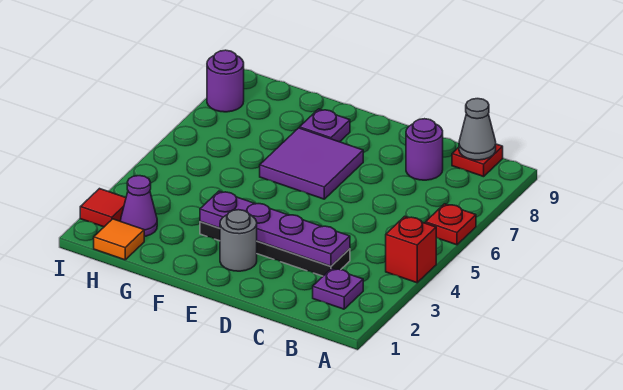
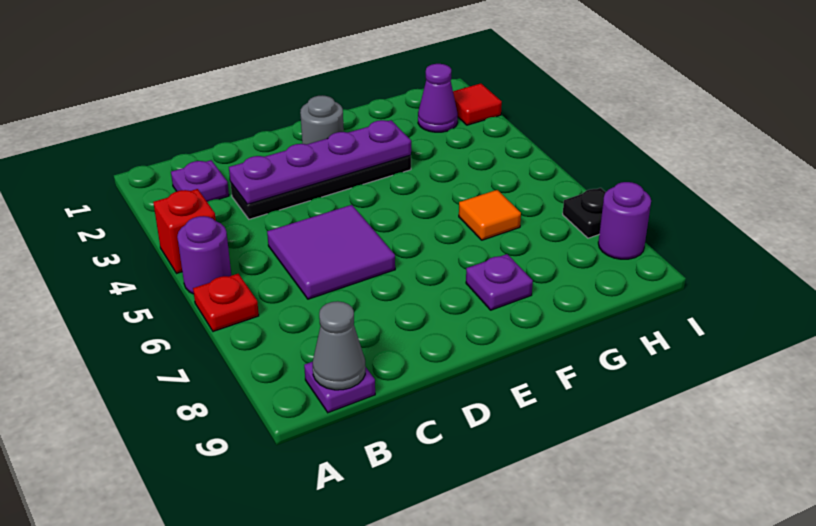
red 1x1 plate [452,144,503,177] -> purple 1x1 plate [304,362,375,413]
purple 1x1 round brick [406,119,443,180] -> purple 1x1 round brick moved to [177,216,231,294]
purple 2x2 tile [260,128,363,199] -> purple 2x2 tile moved to [267,205,395,299]
orange 1x1 tile [94,219,144,260] -> orange 1x1 tile moved to [459,190,521,240]
none -> black 1x1 plate [563,188,606,238]

